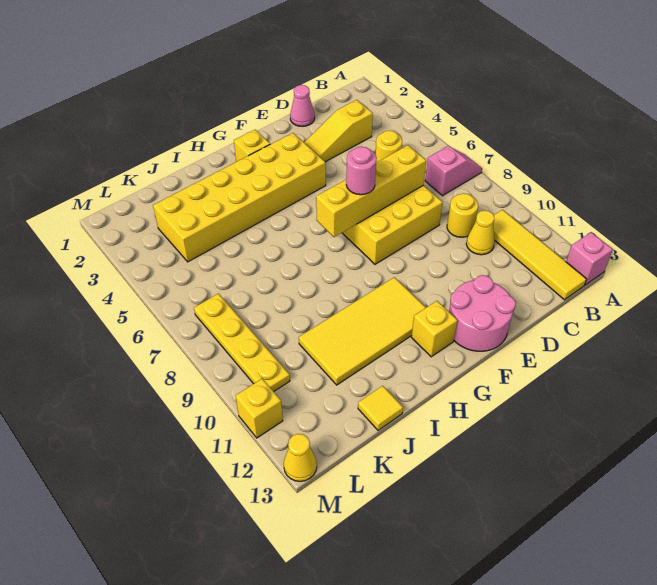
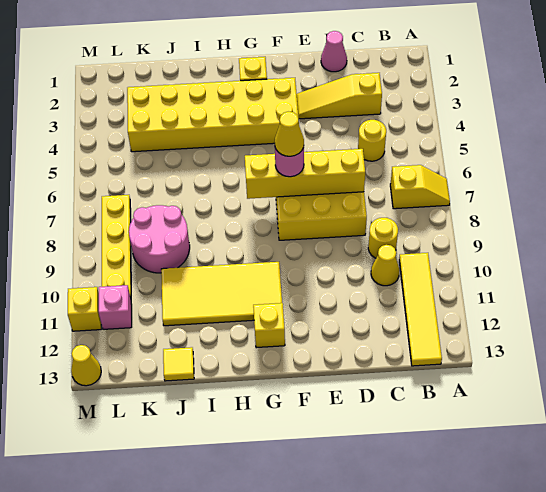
pink 1x2 slope [425,146,482,196] -> yellow 1x2 slope [390,165,450,209]
pink 1x1 brick [566,232,613,285] -> pink 1x1 brick moved to [99,285,132,329]
pink 2x2 round brick [449,275,516,351] -> pink 2x2 round brick moved to [129,205,190,273]
none -> yellow 1x1 cone [275,112,304,156]

